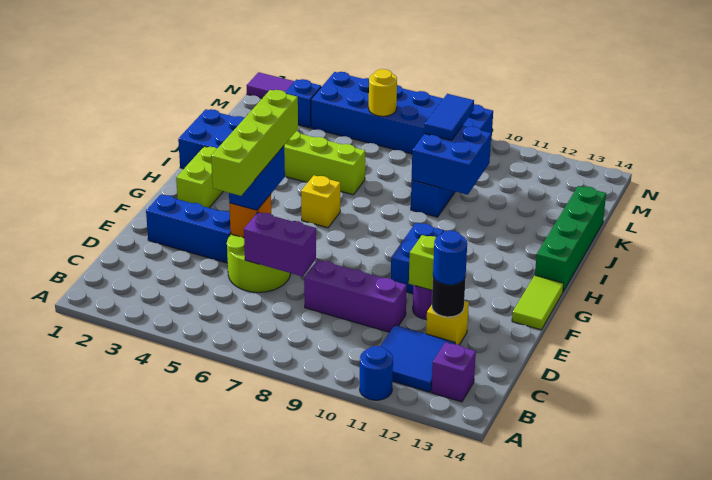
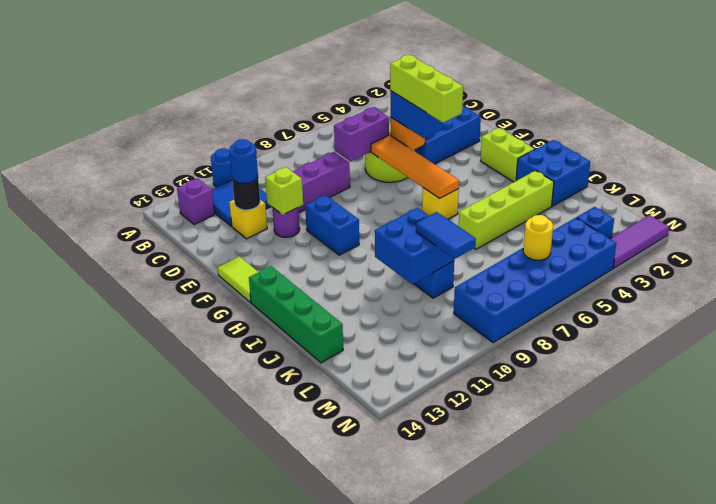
lime 1x4 brick [211,90,298,196] -> lime 1x3 brick [390,55,463,123]
none -> orange 1x4 tile [371,135,459,198]

